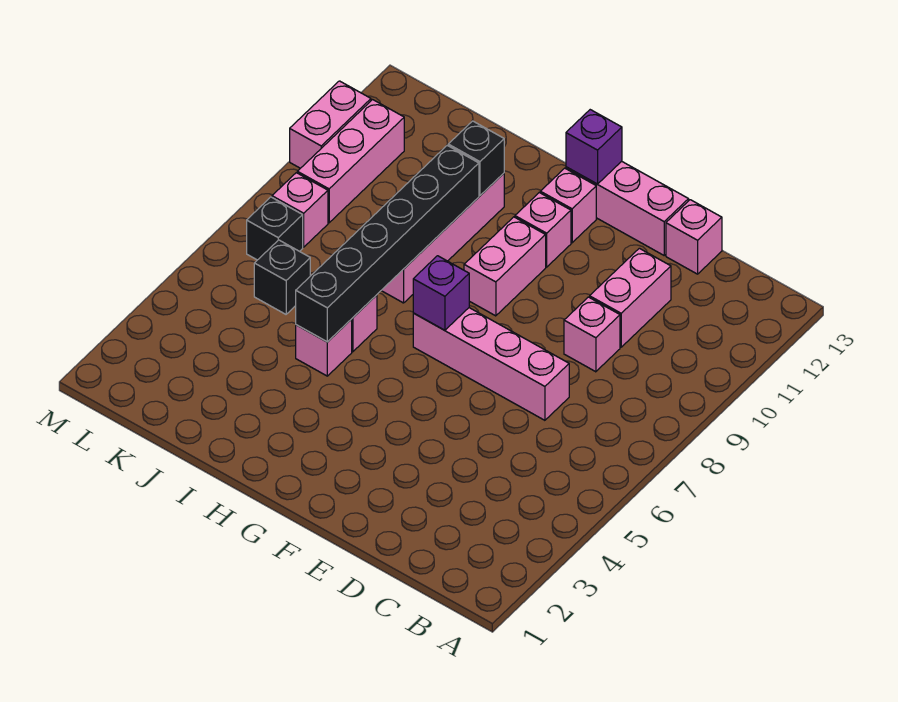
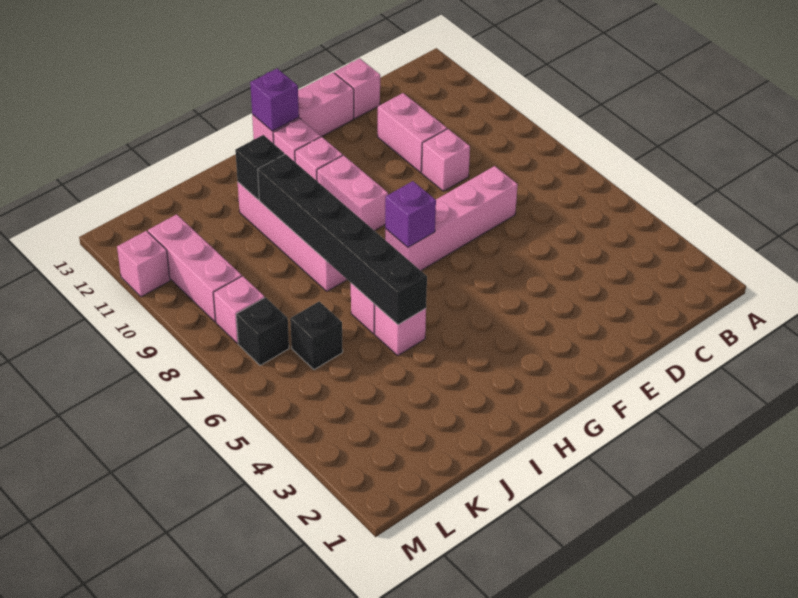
pink 1x2 brick [290,81,371,168] -> pink 1x1 brick [117,231,170,297]

